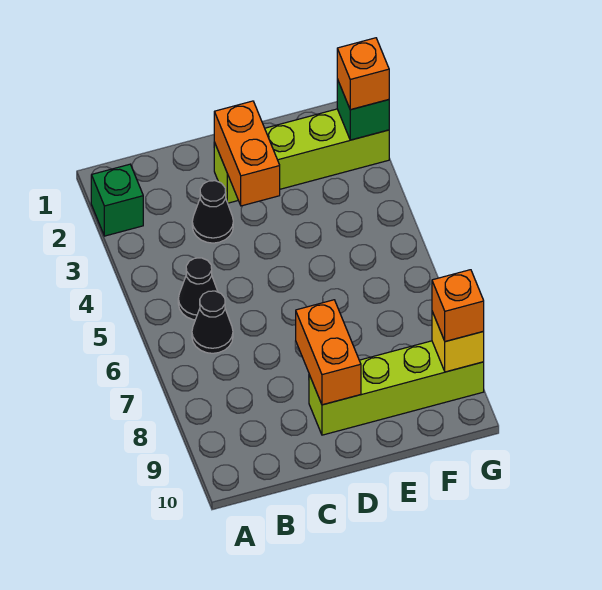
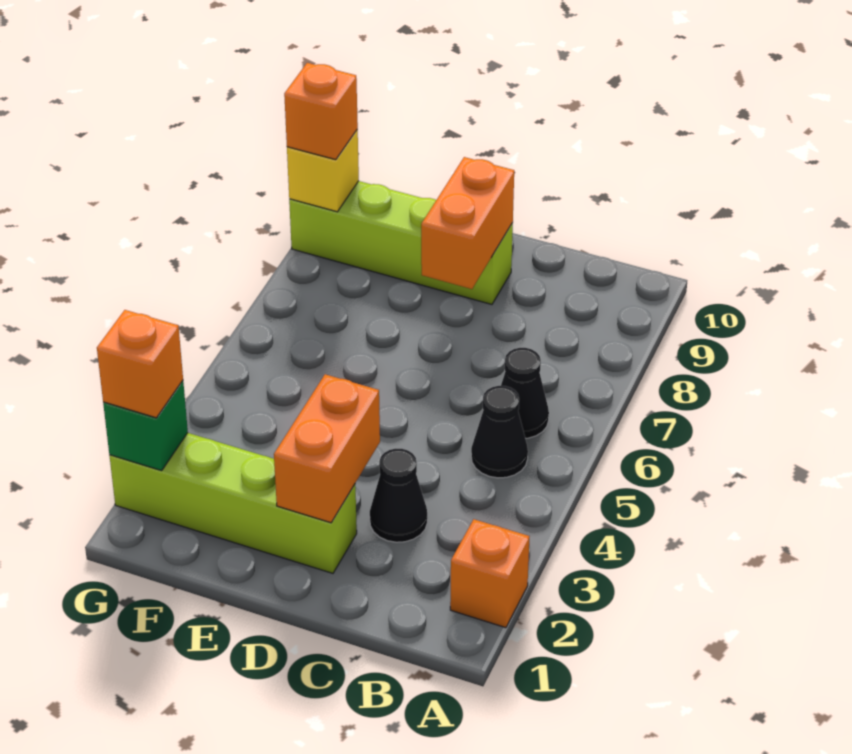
green 1x1 brick [91,164,143,236] -> orange 1x1 brick [450,519,529,628]

